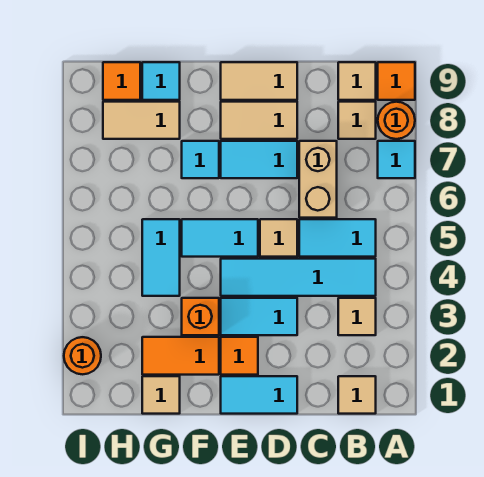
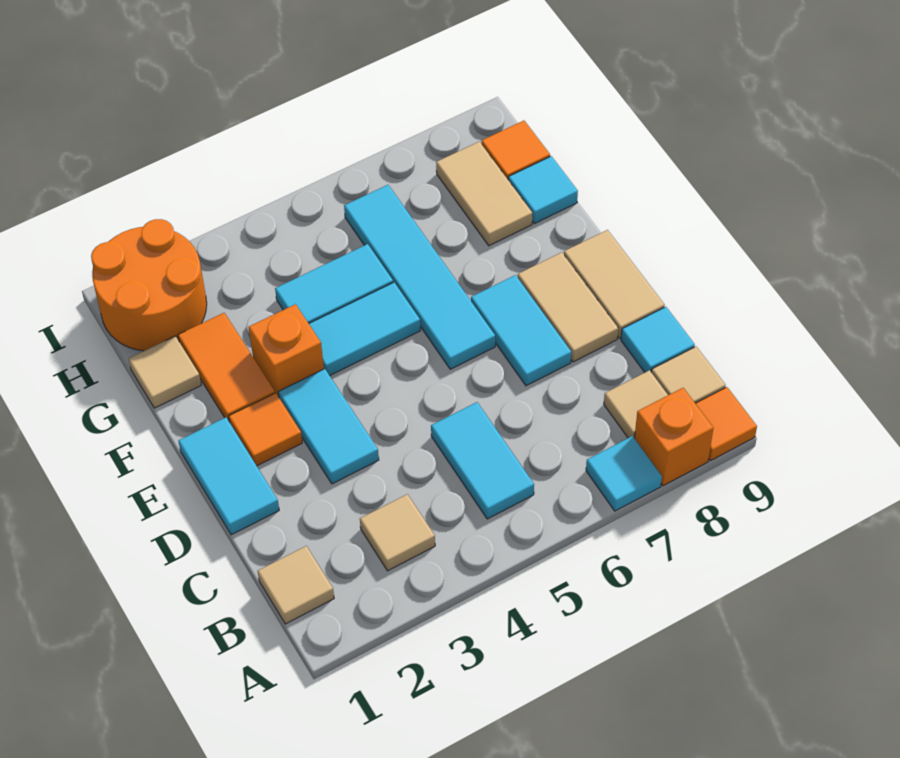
orange 1x1 round brick [378,102,415,139] -> orange 1x1 brick [634,388,713,486]
cyan 1x4 tile [221,259,376,296] -> cyan 1x4 tile moved to [344,185,495,369]
tan 1x2 brick [299,141,337,218] -> none
tan 1x1 tile [260,219,297,257] -> none
cyan 1x2 tile [182,219,258,257] -> cyan 1x2 tile turned to [309,283,420,376]
cyan 1x1 tile [182,141,219,178] -> cyan 1x1 tile moved to [621,307,695,372]
orange 1x1 round brick [64,337,101,374] -> orange 2x2 round brick [91,219,207,351]

